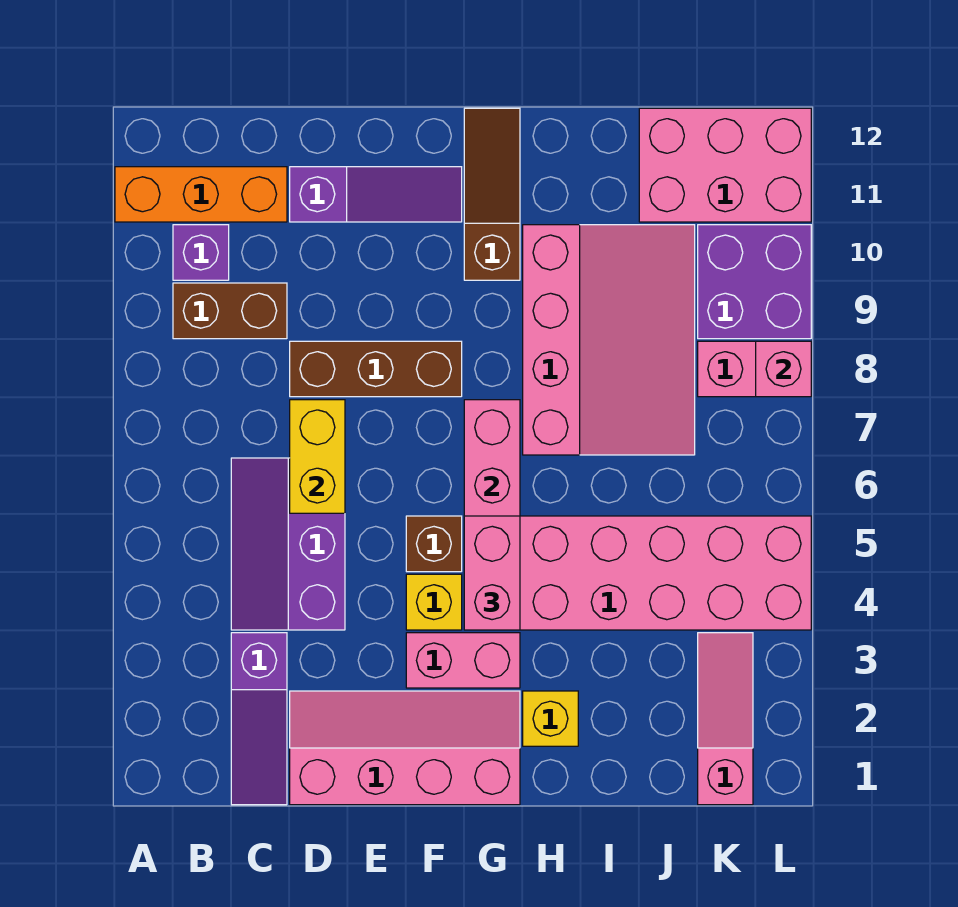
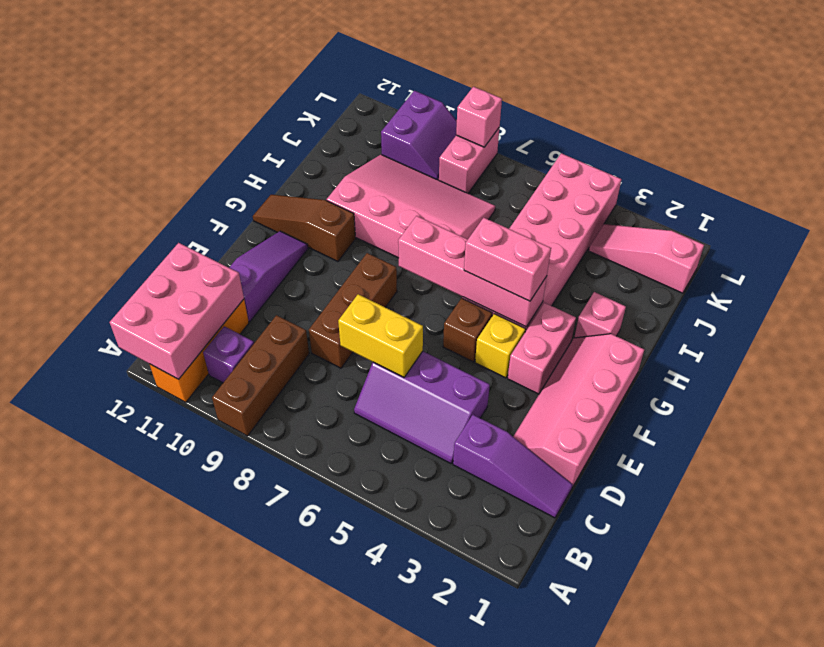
brown 1x2 brick [173,283,287,339] -> brown 1x3 brick [212,315,309,436]
yellow 1x1 brick [523,691,578,746] -> pink 1x1 brick [574,292,626,338]
pink 2x3 brick [639,108,811,222] -> pink 2x3 brick moved to [110,243,244,379]
purple 2x2 brick [698,225,811,339] -> purple 2x2 slope [381,91,457,180]

